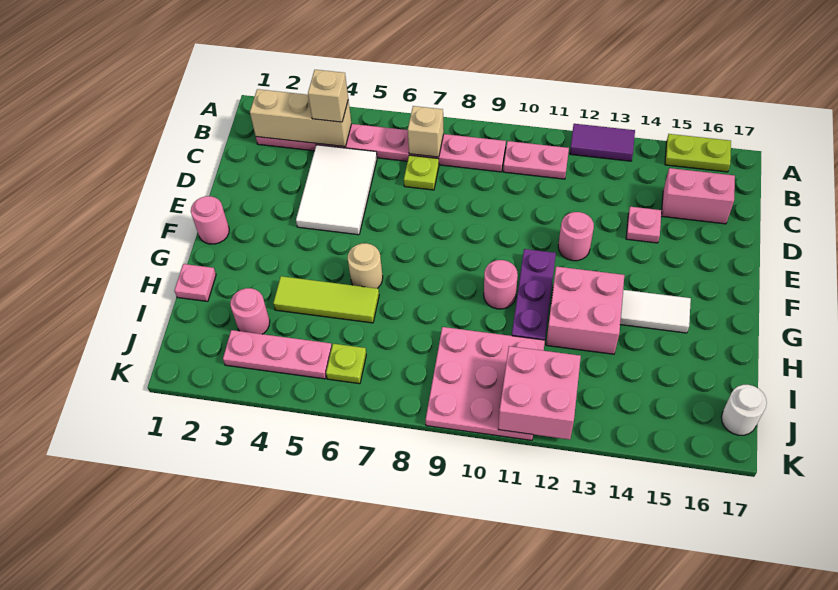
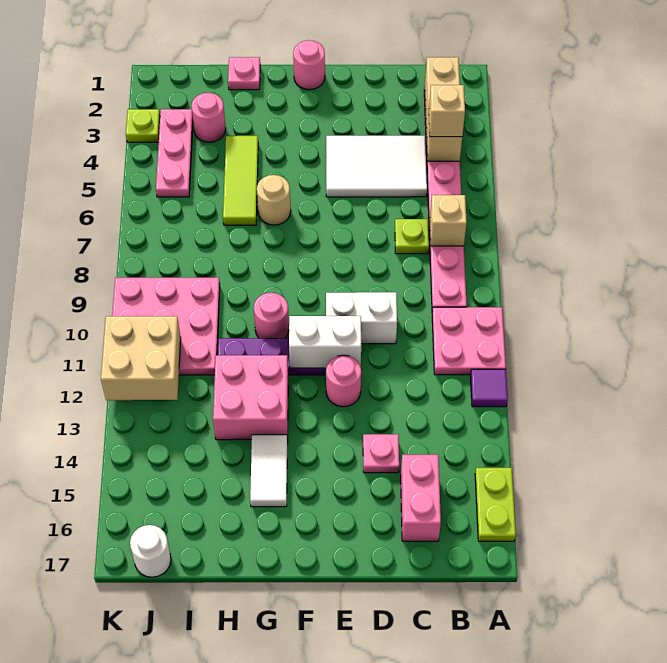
purple 1x2 tile [570,124,635,161] -> purple 1x1 tile [470,369,508,407]
pink 1x2 plate [503,141,569,179] -> pink 2x2 plate [432,307,506,375]
none -> white 1x2 brick [326,292,397,344]
none -> white 1x2 brick [289,316,361,368]
lime 1x1 plate [326,344,366,384] -> lime 1x1 plate moved to [126,109,160,142]
pink 2x2 brick [498,346,581,440] -> tan 2x2 brick [101,316,181,400]

